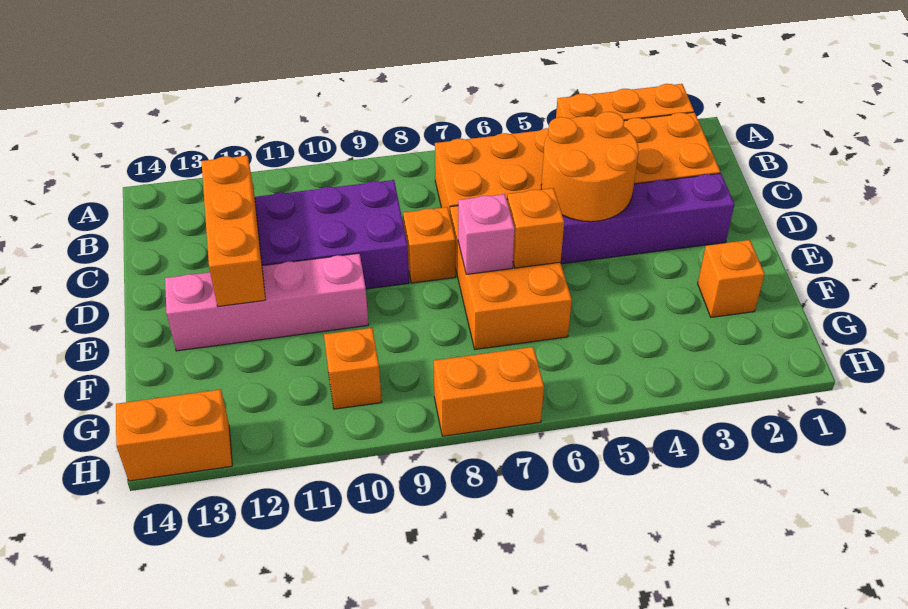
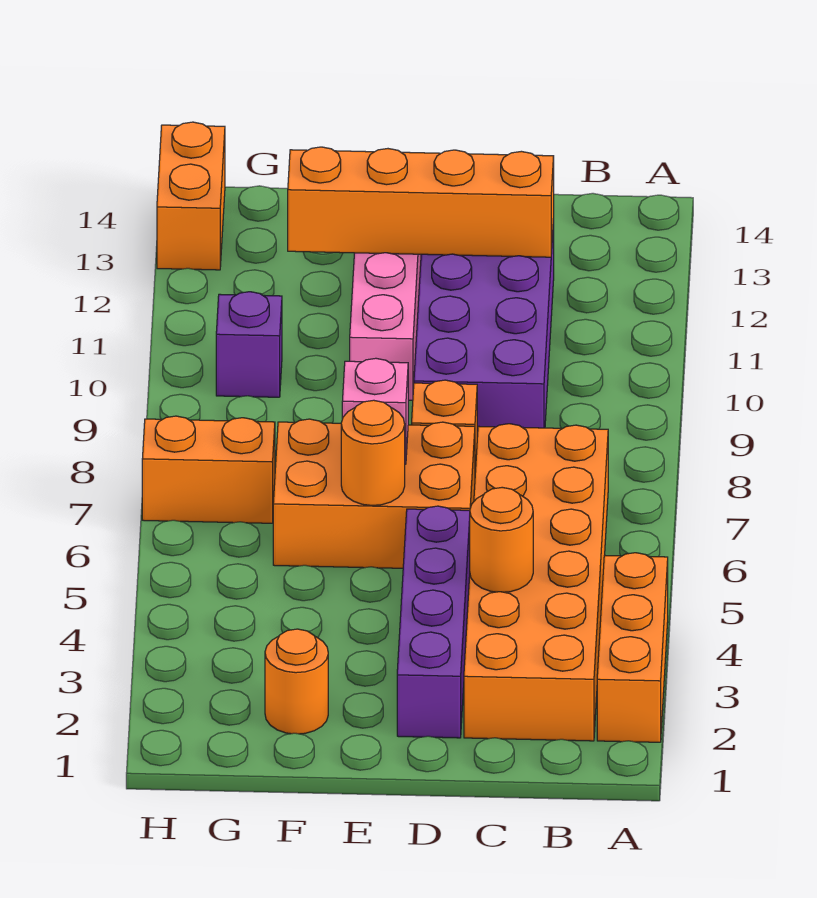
orange 2x2 round brick [541,112,639,222] -> orange 1x1 round brick [470,487,533,592]
orange 1x3 brick [201,156,265,306] -> orange 1x4 brick [288,147,554,257]
orange 1x1 brick [507,188,564,268] -> orange 1x1 round brick [341,400,405,505]
orange 1x1 brick [698,240,765,317] -> orange 1x1 round brick [265,629,328,734]
orange 1x1 brick [324,328,382,409] -> purple 1x1 brick [216,292,282,397]
orange 1x2 brick [434,347,544,436] -> orange 1x2 brick turned to [142,416,275,523]

